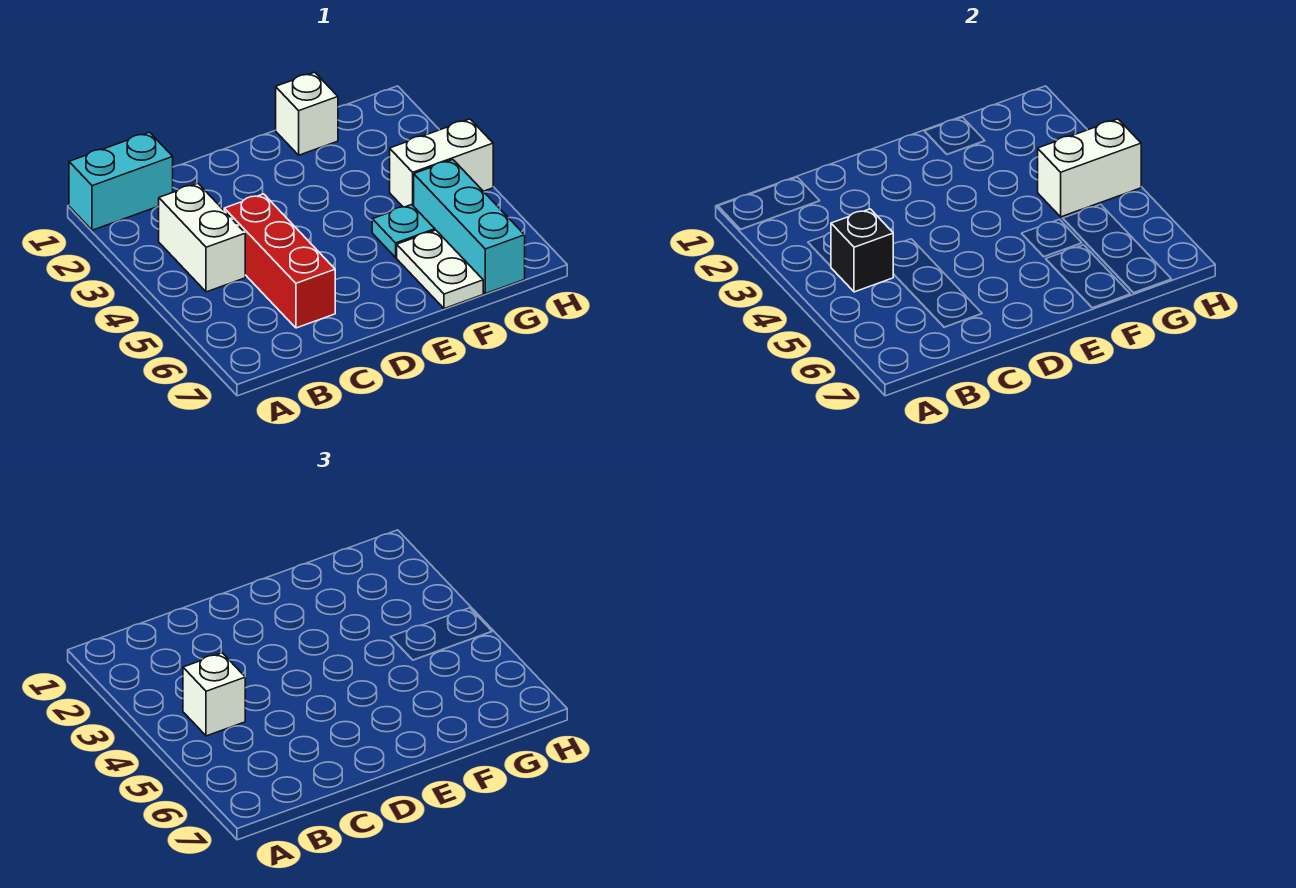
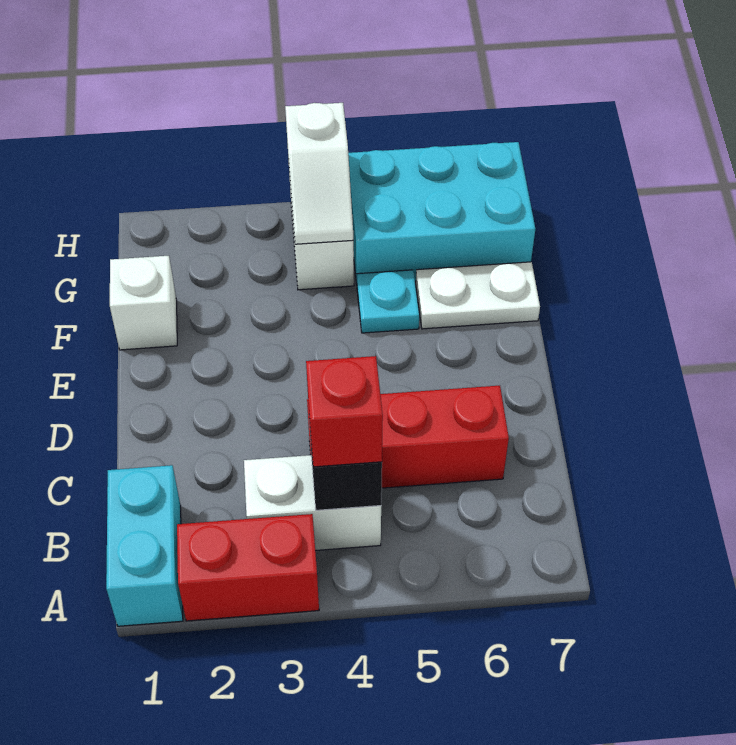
none -> red 1x2 brick [177,514,319,621]
white 1x1 brick [183,653,245,736] -> red 1x1 brick [306,356,383,467]
white 1x2 brick [1038,119,1141,217] -> white 1x2 slope [285,103,353,244]
cyan 1x3 brick [414,160,525,294] -> cyan 2x3 brick [348,142,535,283]

